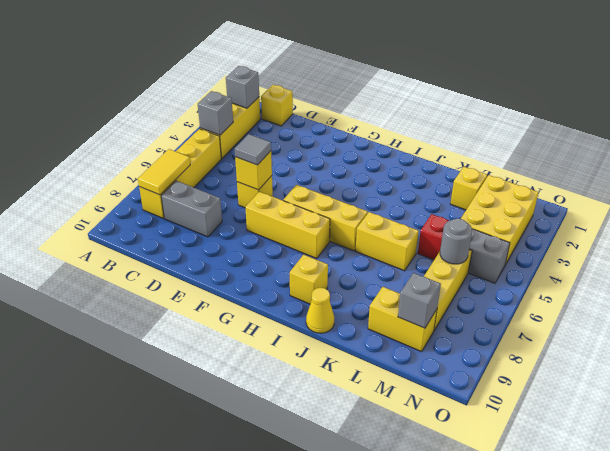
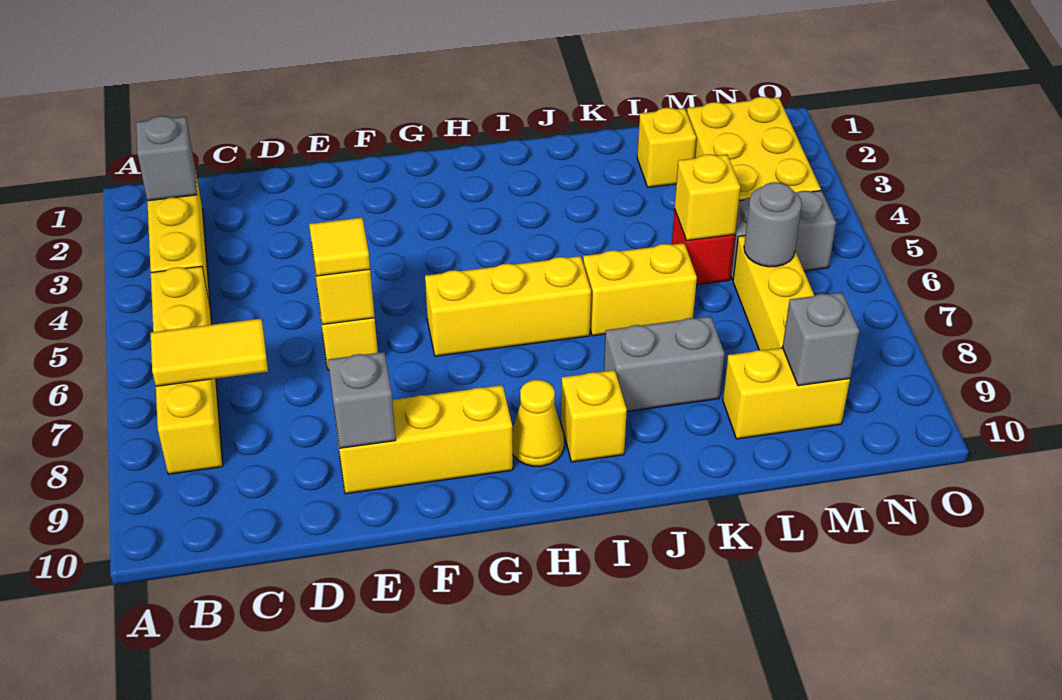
grey 1x1 brick [198,91,233,135] -> grey 1x1 brick moved to [328,352,396,448]
yellow 1x2 tile [138,149,190,195] -> yellow 1x2 tile turned to [151,319,268,386]
yellow 1x1 brick [261,85,293,126] -> yellow 1x1 brick moved to [675,154,740,241]
grey 1x2 brick [161,181,222,237] -> grey 1x2 brick moved to [604,316,725,411]
grey 1x1 tile [235,134,271,165] -> yellow 1x1 tile [309,218,370,276]
yellow 1x3 brick [245,192,330,258] -> yellow 1x3 brick moved to [335,385,513,494]
yellow 1x1 cone [306,288,334,333] -> yellow 1x1 cone moved to [512,380,564,466]

